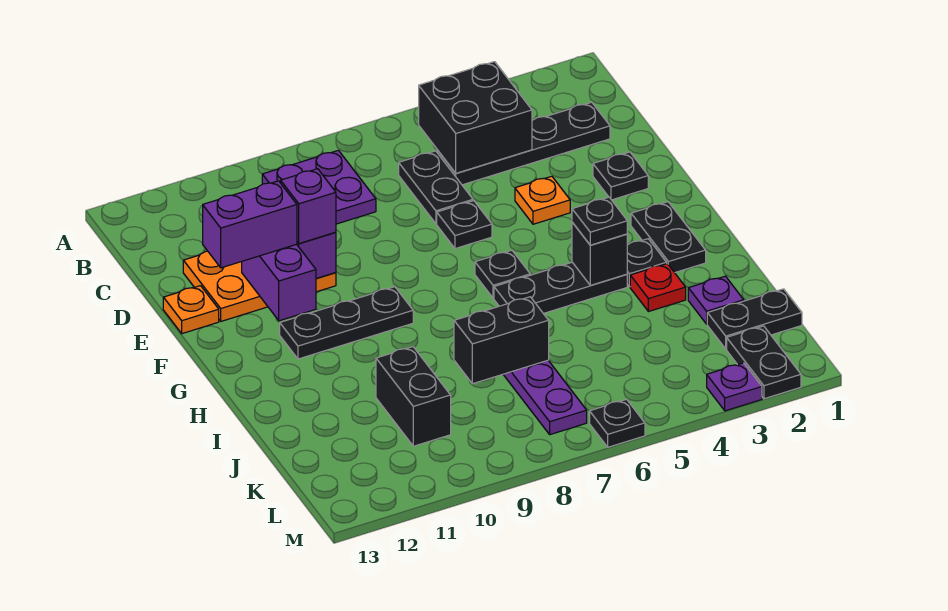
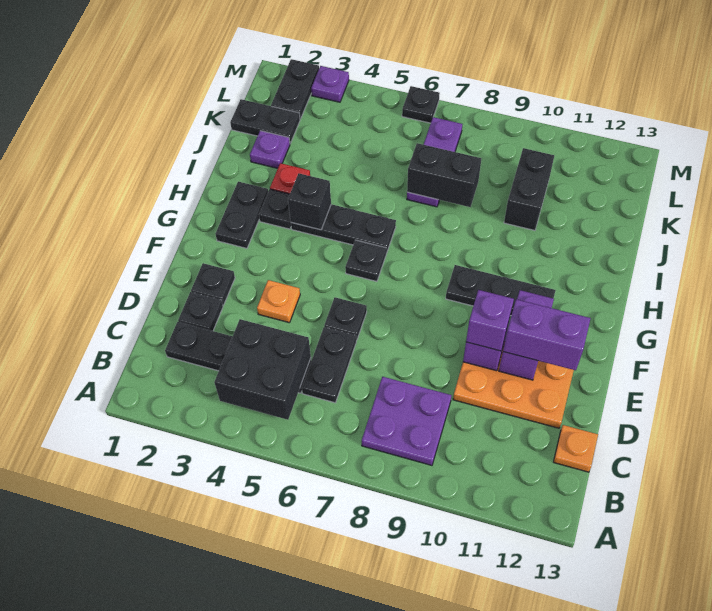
orange 1x1 plate [163,286,219,334] -> orange 1x1 plate moved to [554,425,598,472]
black 1x1 plate [572,197,627,245] -> black 1x1 plate moved to [178,292,223,331]

